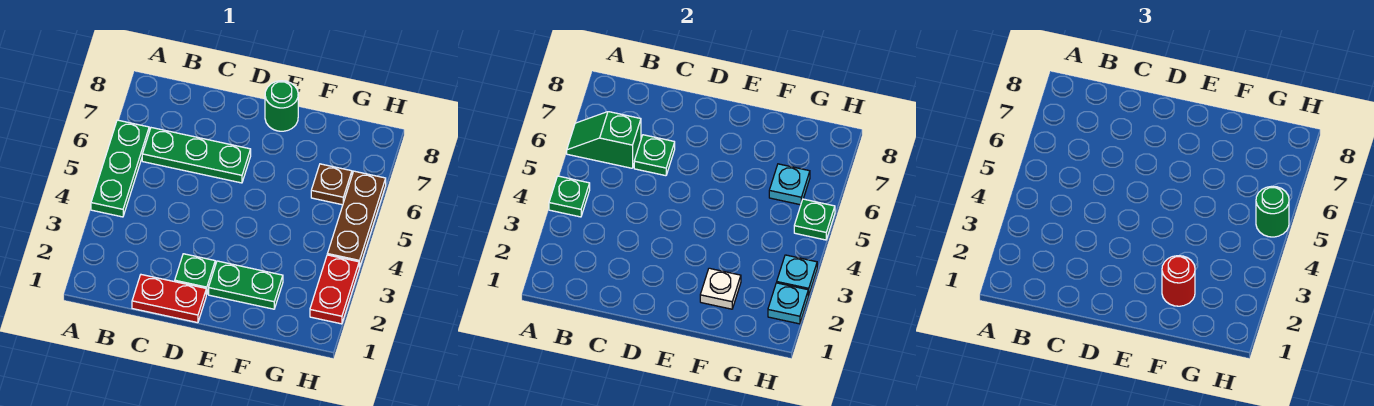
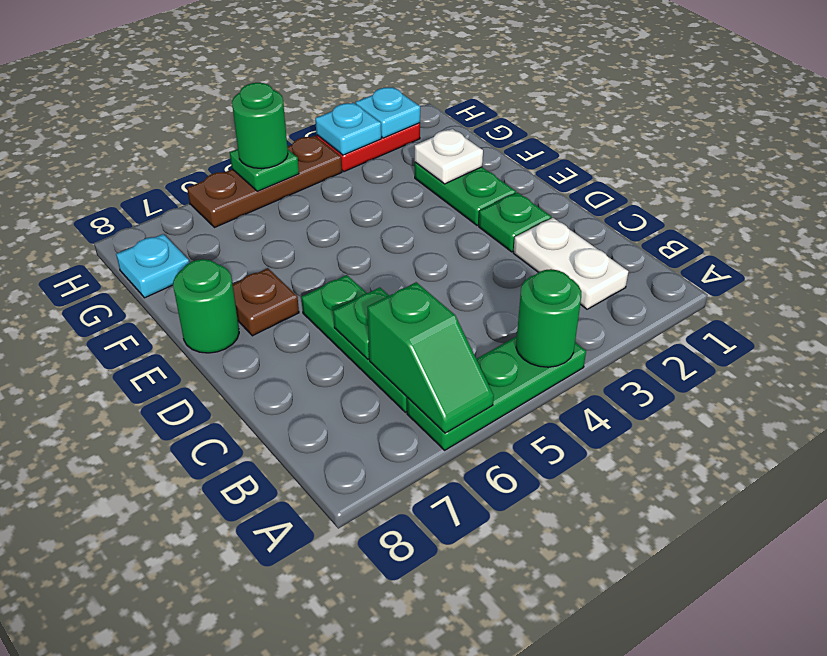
green 1x1 plate [549,176,590,217] -> green 1x1 round brick [516,269,581,367]
none -> white 1x2 plate [513,218,628,309]
red 1x2 plate [132,275,206,323] -> none
red 1x1 round brick [1162,256,1195,306] -> none
brown 1x1 plate [311,164,352,205] -> brown 1x1 plate moved to [232,268,299,336]
cyan 1x1 plate [769,164,810,205] -> cyan 1x1 plate moved to [116,234,189,298]

